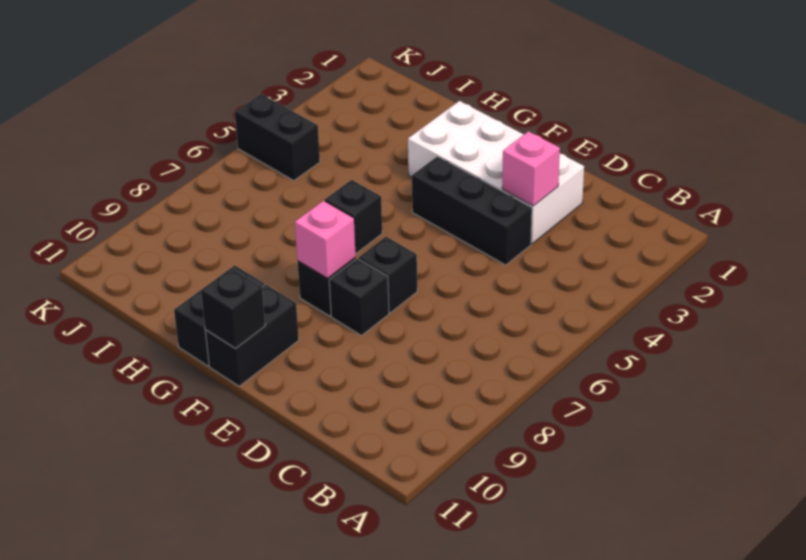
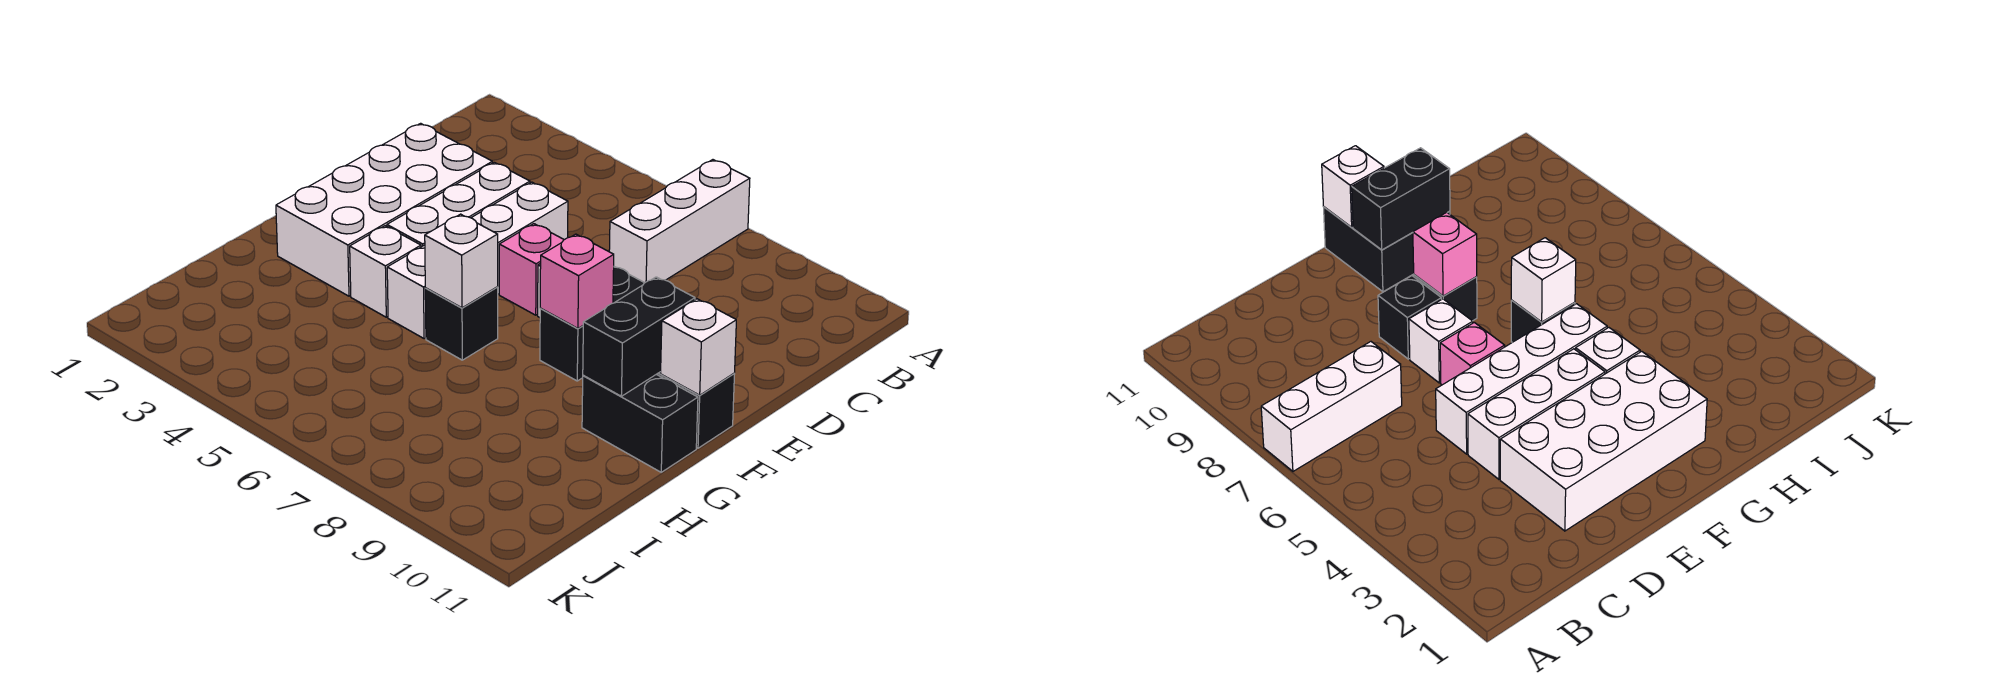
none -> white 1x3 brick [609,160,750,283]
pink 1x1 brick [502,131,560,206] -> pink 1x1 brick moved to [499,224,564,315]
black 1x3 brick [412,156,532,265] -> white 1x3 brick [387,162,530,247]
none -> white 1x4 brick [387,182,568,339]
black 1x1 brick [359,237,417,313] -> white 1x1 brick [1409,299,1473,383]
black 1x1 brick [201,268,265,348] -> white 1x1 brick [661,299,736,395]
none -> white 1x1 brick [350,226,421,317]
none -> white 1x1 brick [425,214,498,308]
black 1x2 brick [235,94,320,181] -> black 1x2 brick moved to [583,277,695,396]

